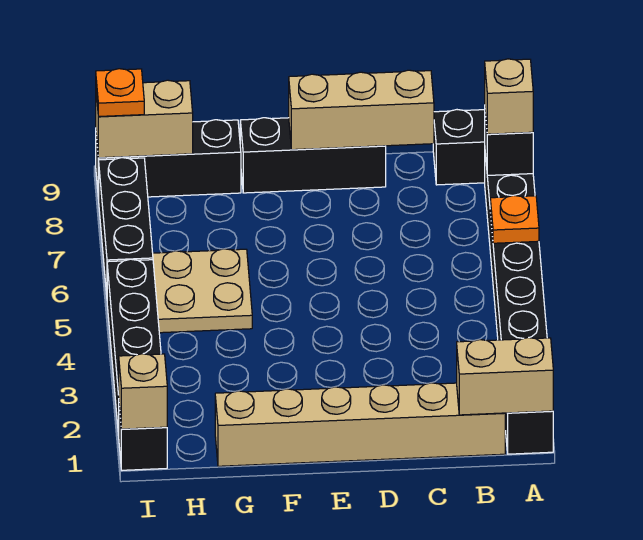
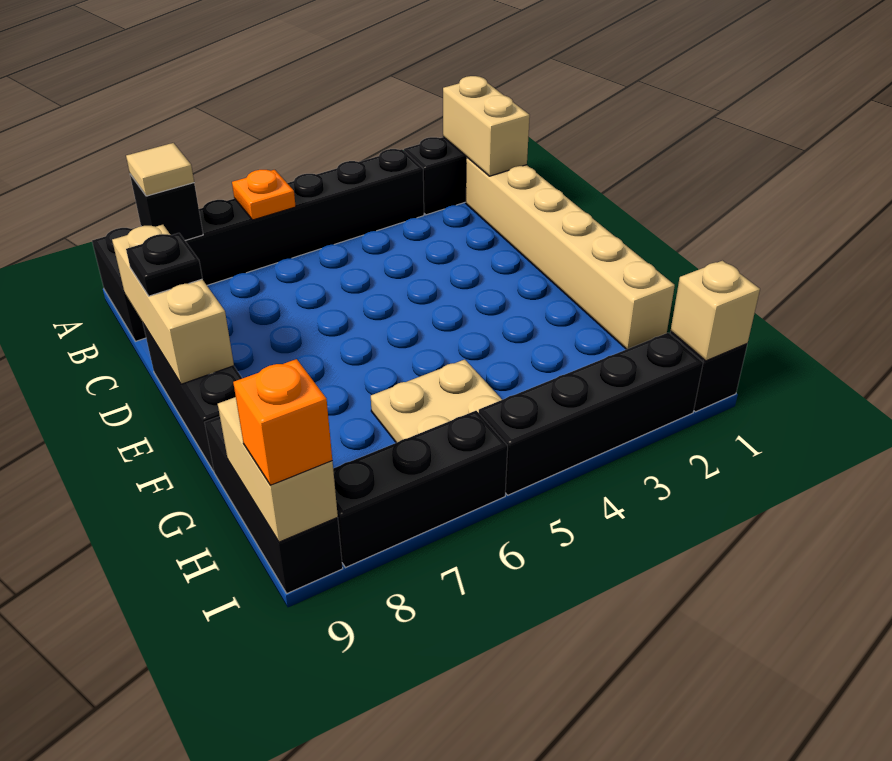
tan 1x1 brick [485,59,533,134] -> tan 1x1 tile [126,143,194,196]
none -> black 1x1 plate [126,233,202,296]
orange 1x1 plate [96,69,144,117] -> orange 1x1 brick [233,359,332,485]

